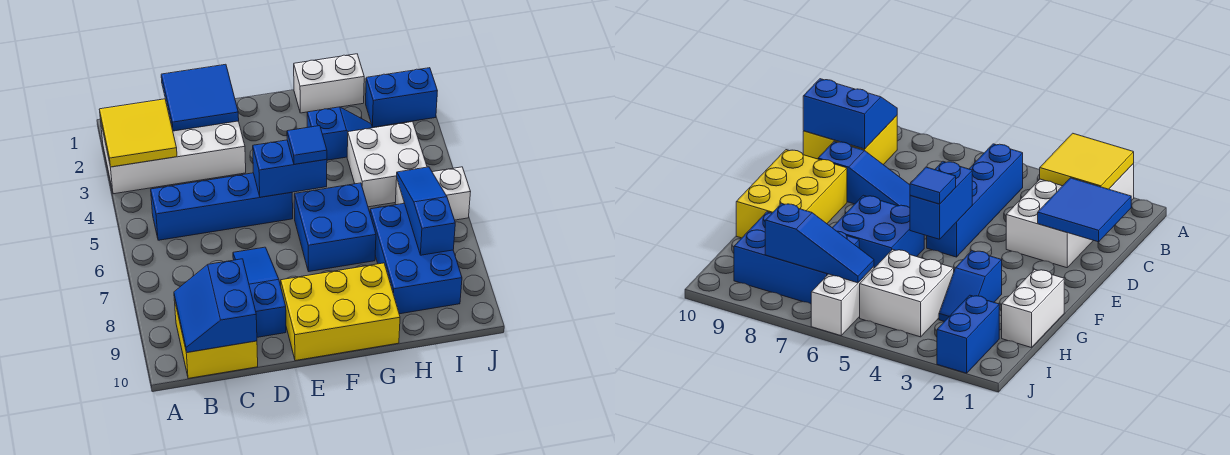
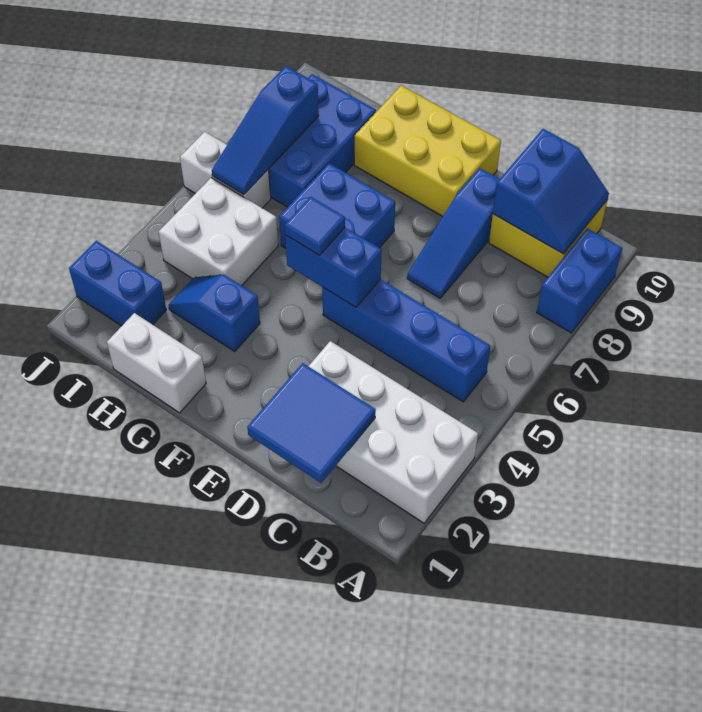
yellow 2x2 tile [99,99,177,167] -> none
none -> blue 1x2 brick [537,228,622,333]

